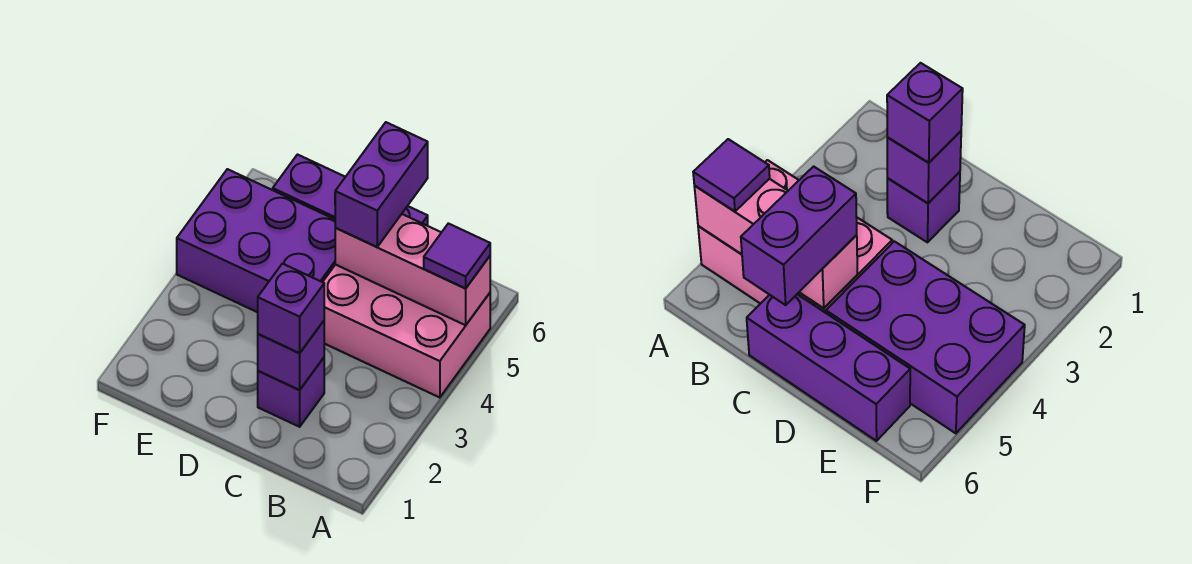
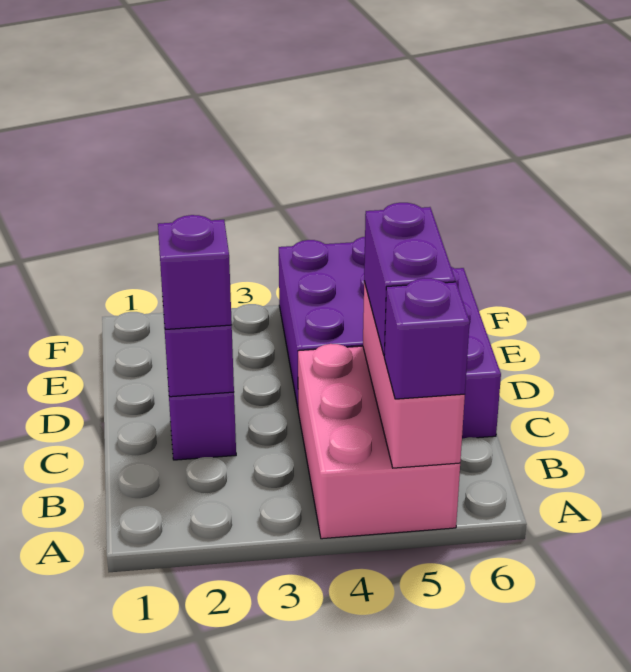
purple 1x1 tile [424,223,490,288] -> purple 1x1 brick [384,278,470,399]
purple 1x2 brick [335,122,428,247] -> purple 1x2 brick turned to [364,203,455,355]

